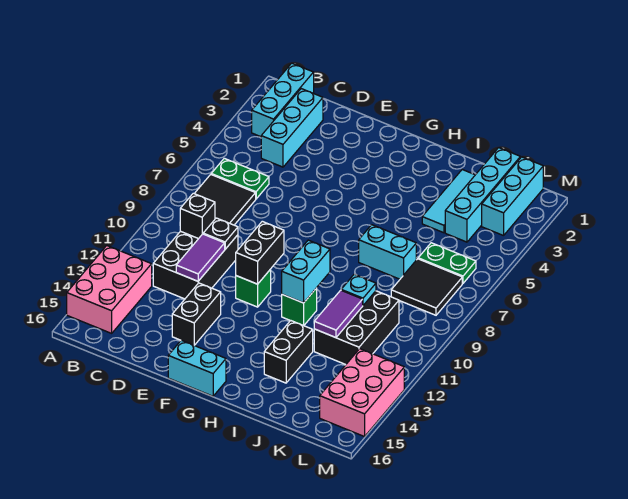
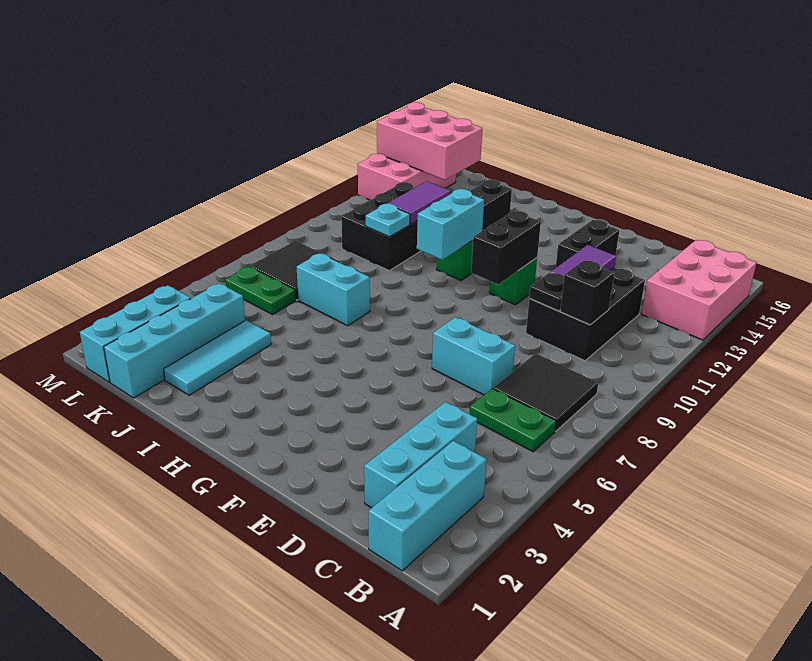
cyan 1x2 brick [168,340,226,396] -> cyan 1x2 brick moved to [432,317,515,395]
none -> pink 2x3 brick [377,102,482,180]

